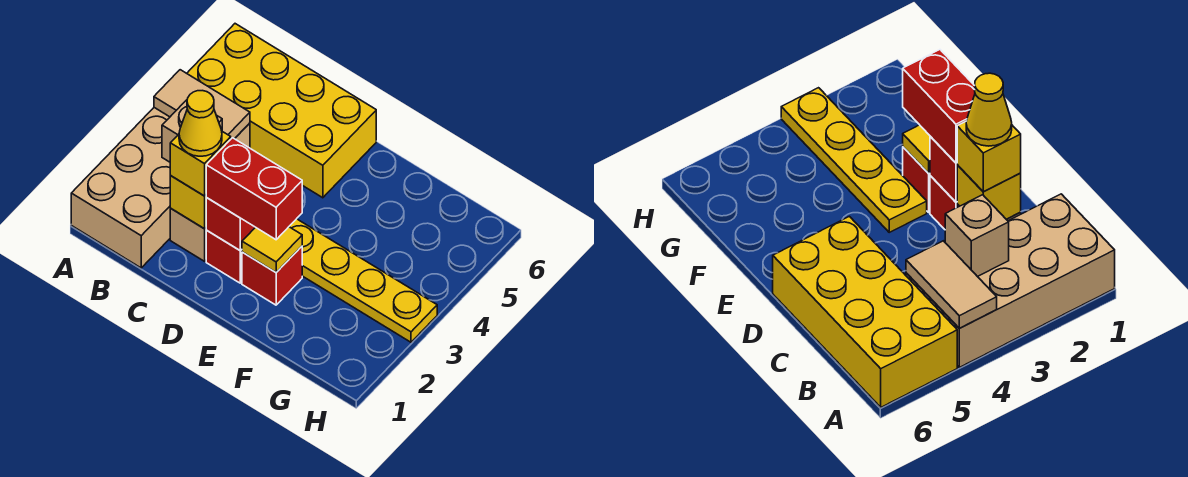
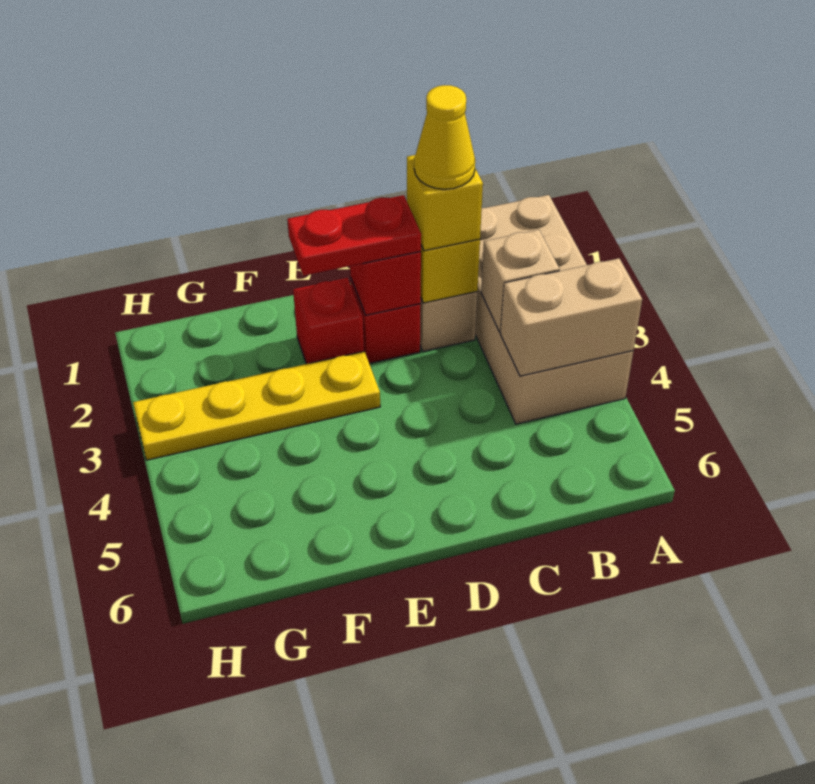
tan 1x2 tile [154,70,250,139] -> tan 1x2 brick [500,258,642,376]
yellow 2x4 brick [187,24,376,198] -> none
red 1x2 brick [206,138,302,240] -> red 1x2 plate [287,195,421,276]
yellow 1x1 tile [242,227,302,272] -> none

